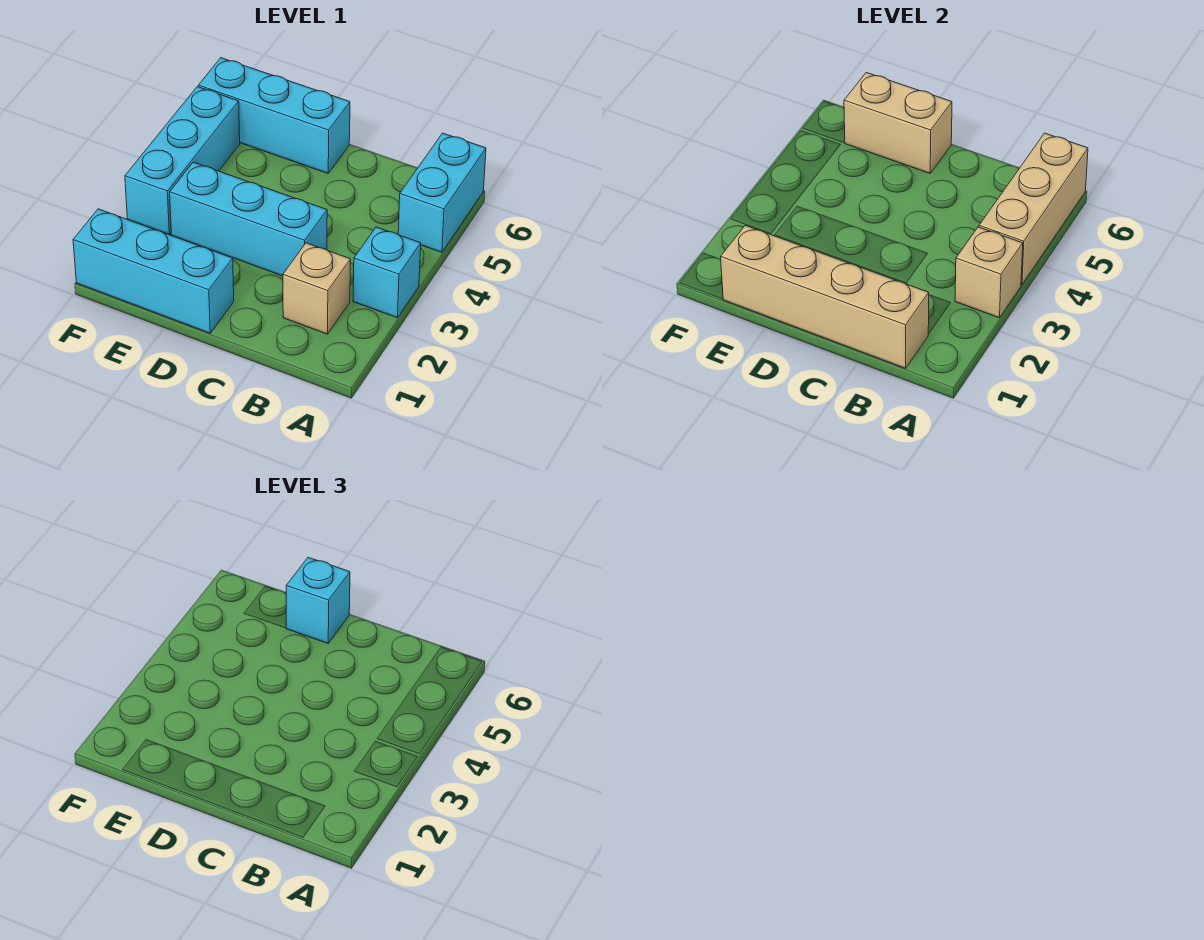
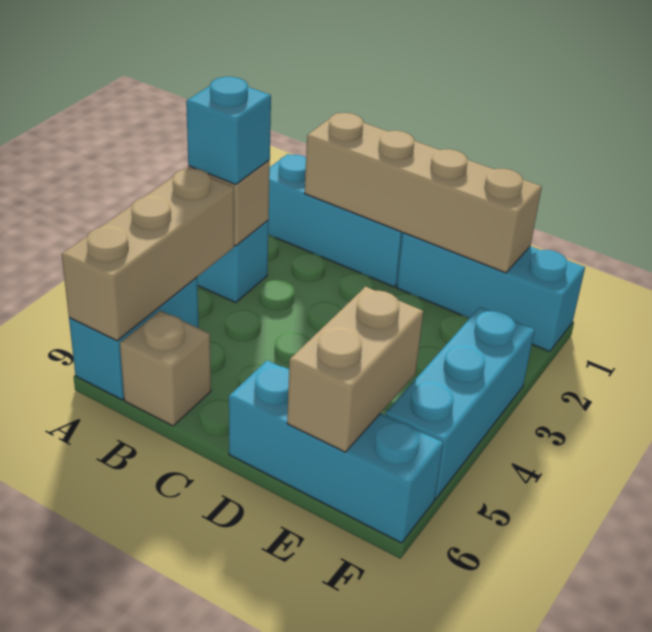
tan 1x1 brick [283,243,351,334] -> tan 1x1 brick moved to [120,310,211,426]
cyan 1x3 brick [170,162,327,276] -> cyan 1x3 brick moved to [268,154,403,287]
tan 1x2 brick [844,73,952,173] -> tan 1x2 brick turned to [287,287,423,452]
cyan 1x1 brick [286,558,350,643] -> cyan 1x1 brick moved to [186,77,271,185]

